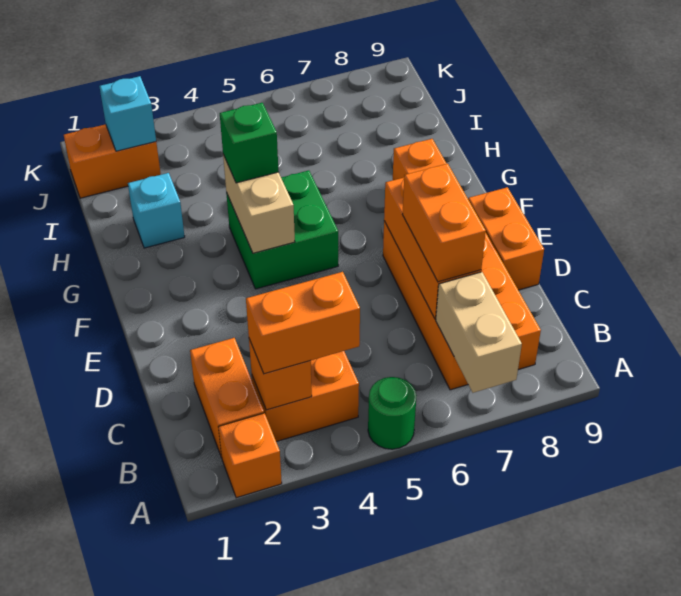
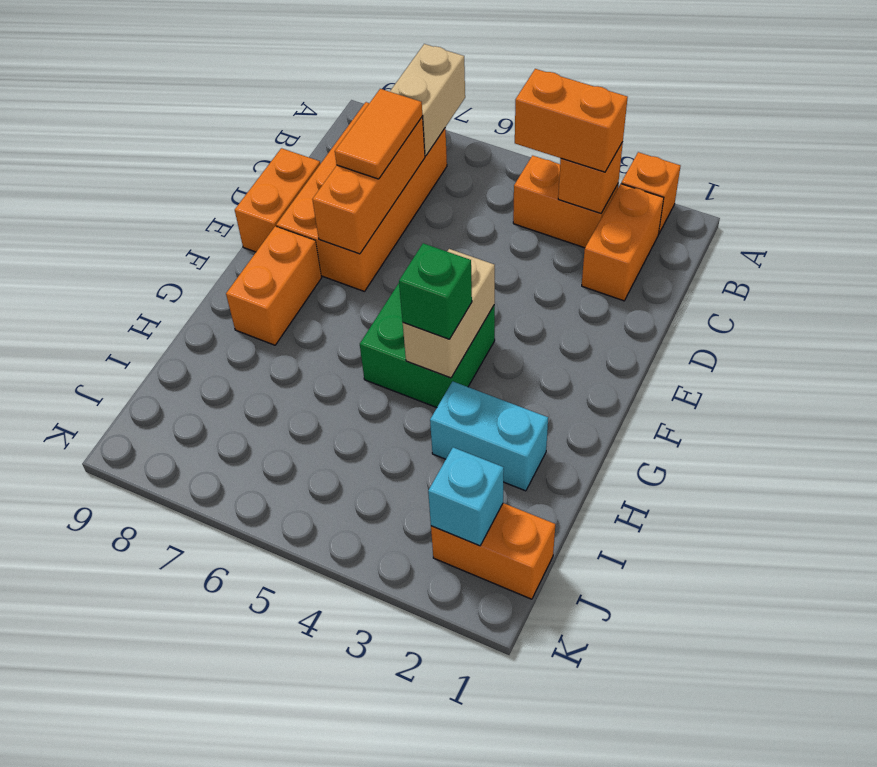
green 1x1 round brick [368,377,417,449] -> none
orange 1x2 brick [402,164,486,282] -> orange 1x2 tile [335,89,422,179]
cyan 1x1 brick [128,173,185,248] -> cyan 1x2 brick [430,381,548,491]

